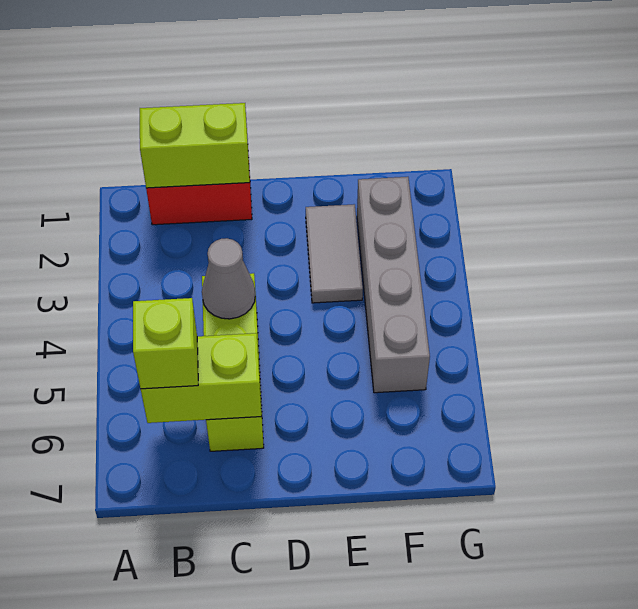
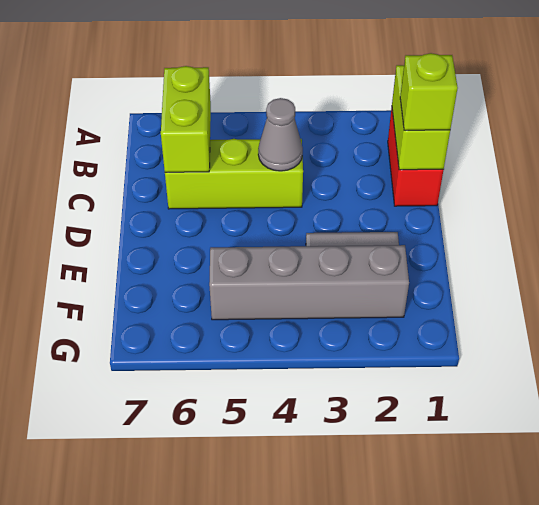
lime 1x1 brick [133,298,198,389] -> lime 1x1 brick moved to [400,53,458,130]

